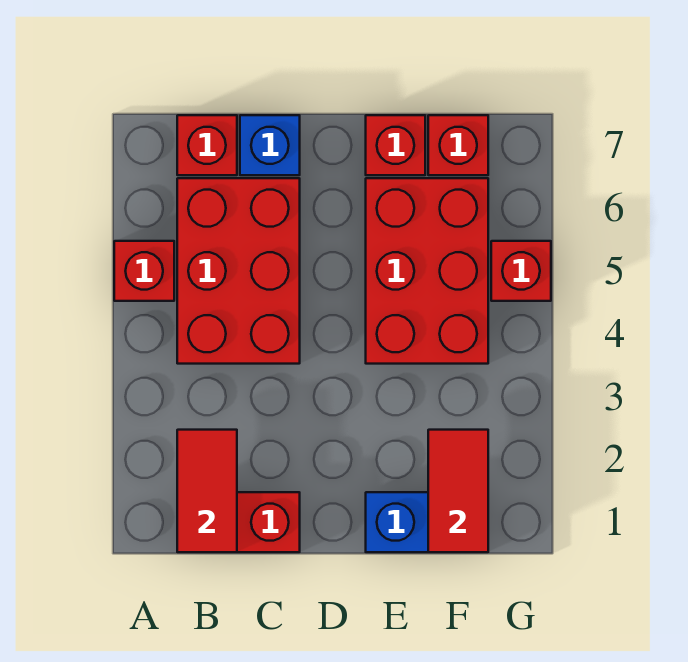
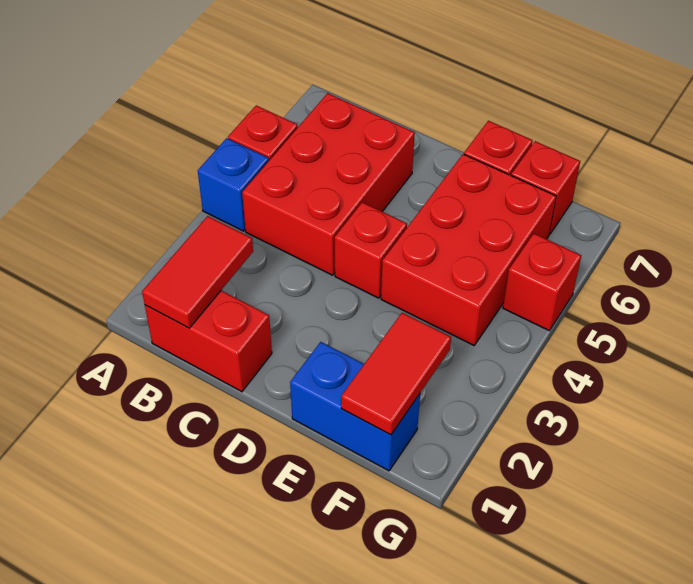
red 1x1 brick [177,115,237,175] -> red 1x1 brick moved to [335,202,407,298]
blue 1x1 brick [240,115,300,175] -> blue 1x1 brick moved to [198,138,269,231]

